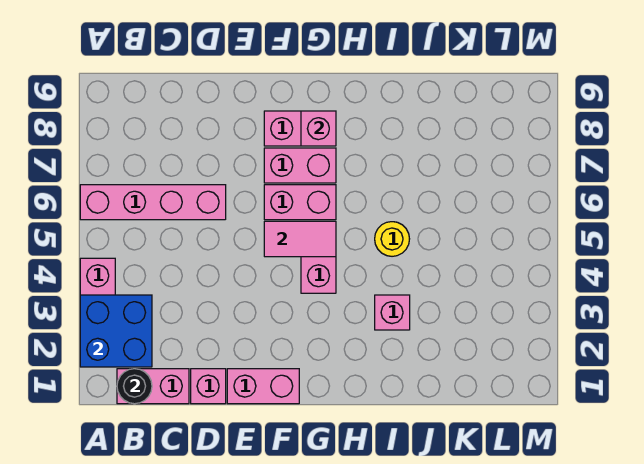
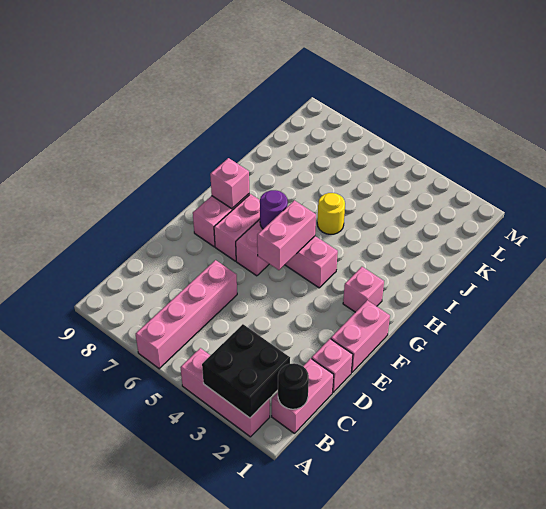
blue 2x2 brick [80,295,152,367] -> black 2x2 brick [202,324,290,418]
pink 1x2 tile [264,221,336,257] -> pink 1x2 brick [257,200,316,270]
none -> purple 1x1 round brick [260,190,288,229]
pink 1x1 brick [375,295,410,330] -> pink 1x1 brick moved to [343,267,384,312]

